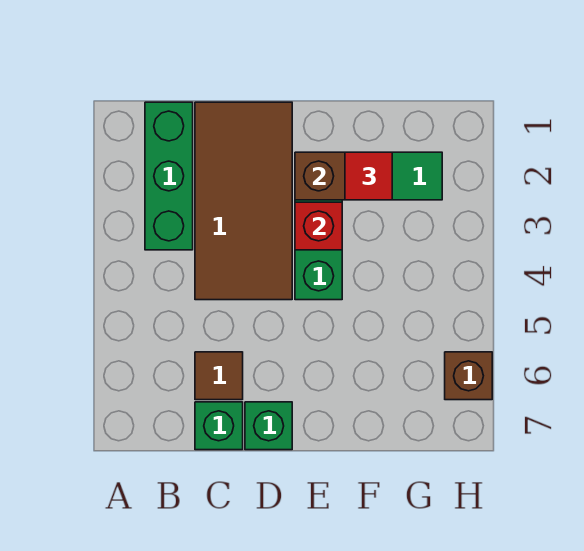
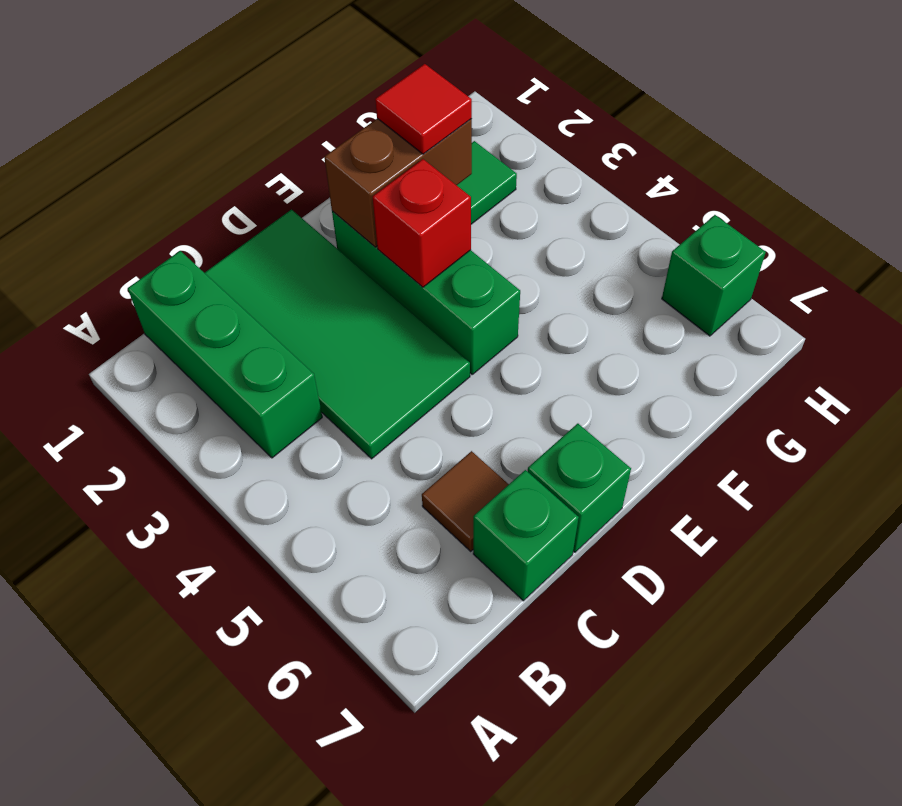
brown 2x4 tile [195,102,292,300] -> green 2x4 tile [205,210,470,459]
brown 1x1 brick [445,352,492,400] -> green 1x1 brick [662,215,766,336]

